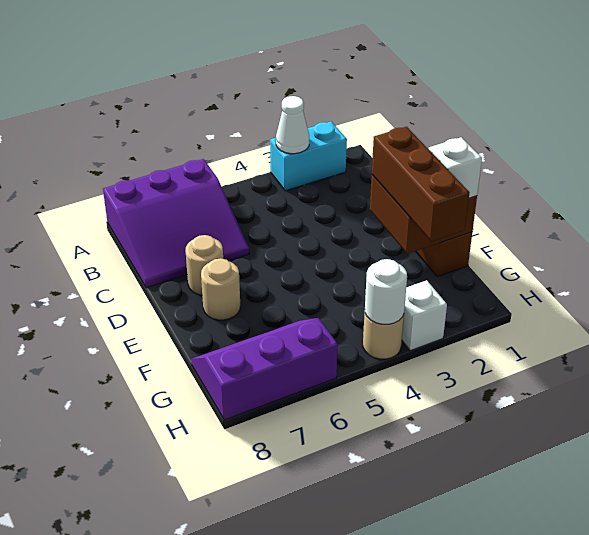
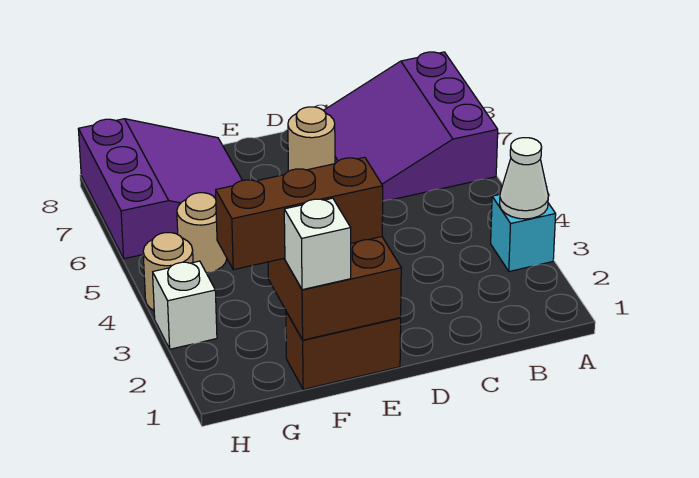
cyan 1x2 brick [270,122,347,191] -> cyan 1x1 brick [491,194,556,271]
tan 1x1 round brick [201,258,240,320] -> tan 1x1 round brick moved to [177,193,227,273]
purple 2x3 slope [191,318,338,420] -> purple 3x3 slope [78,119,243,259]
white 1x1 round brick [365,259,407,324] -> none

